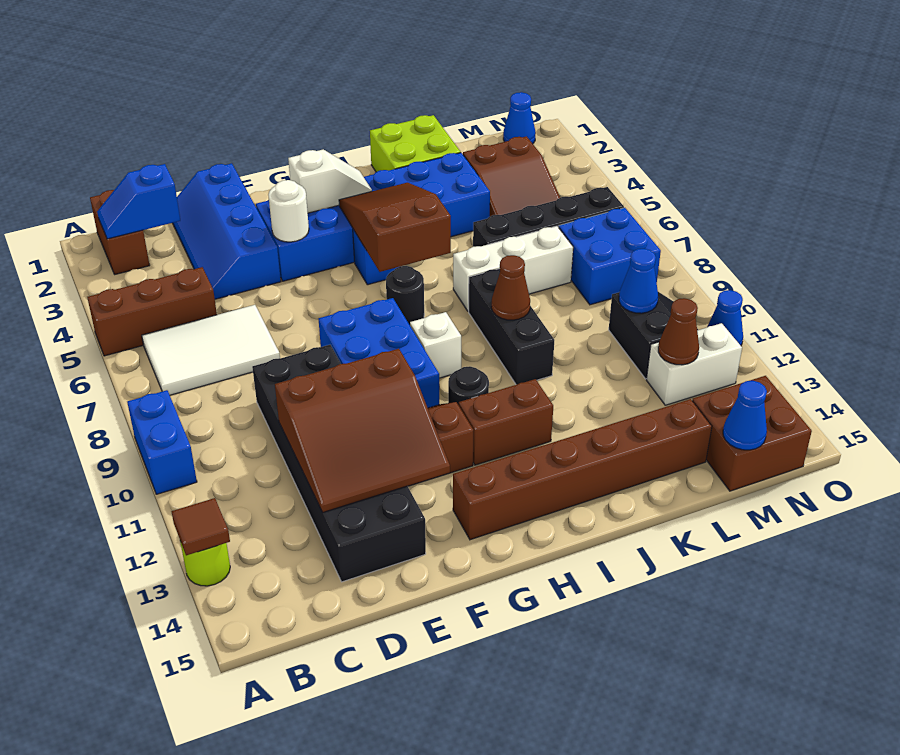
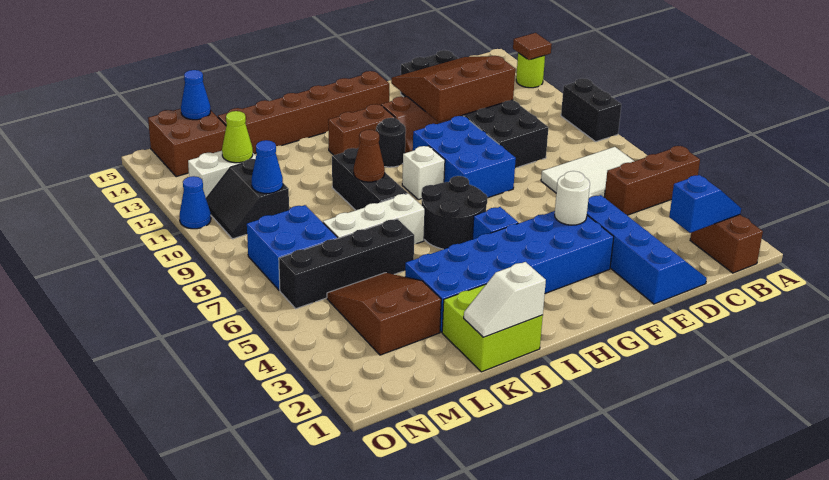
blue 1x2 brick [127,390,197,494] -> black 1x2 brick [561,78,621,142]
white 1x2 slope [288,150,372,213] -> white 1x2 slope moved to [464,262,546,337]
brown 2x3 slope [339,183,451,272] -> none
black 1x1 round brick [386,266,424,325] -> black 2x2 round brick [421,176,487,249]
brown 1x1 cone [658,298,699,365] -> lime 1x1 cone [222,111,253,163]
blue 1x1 cone [503,92,536,144] -> none

